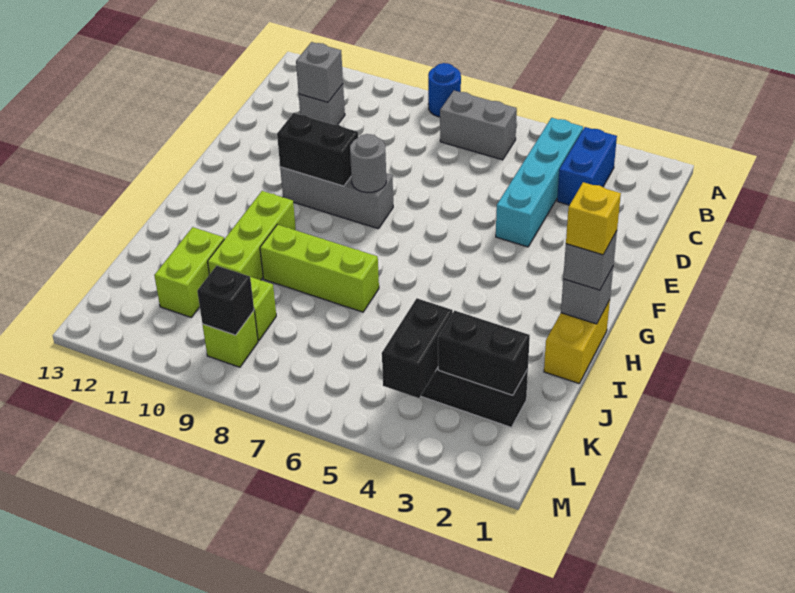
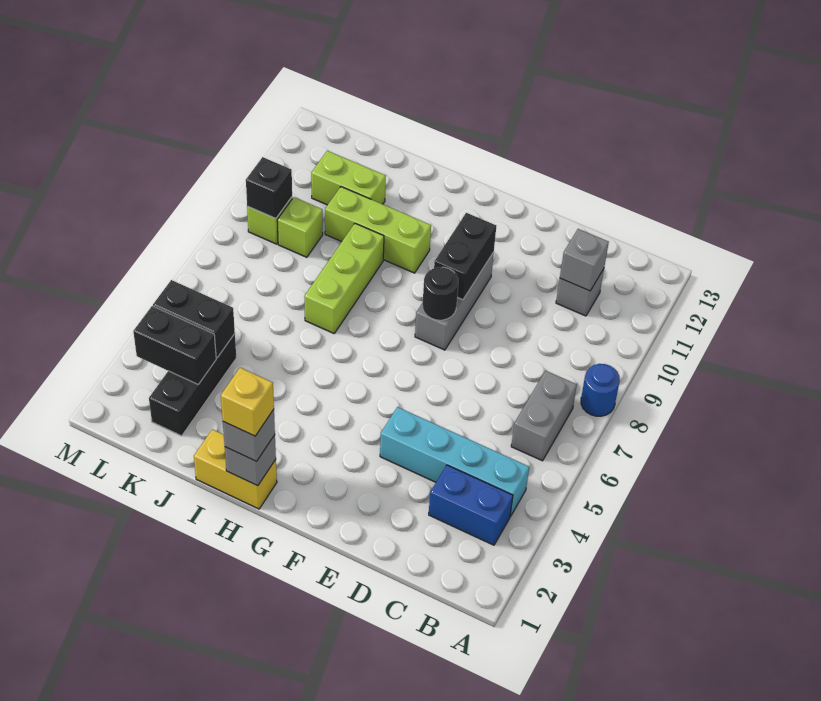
grey 1x1 round brick [350,134,386,193] -> black 1x1 round brick [423,267,458,320]
black 1x2 brick [438,311,530,395] -> black 1x2 brick turned to [133,306,216,384]

